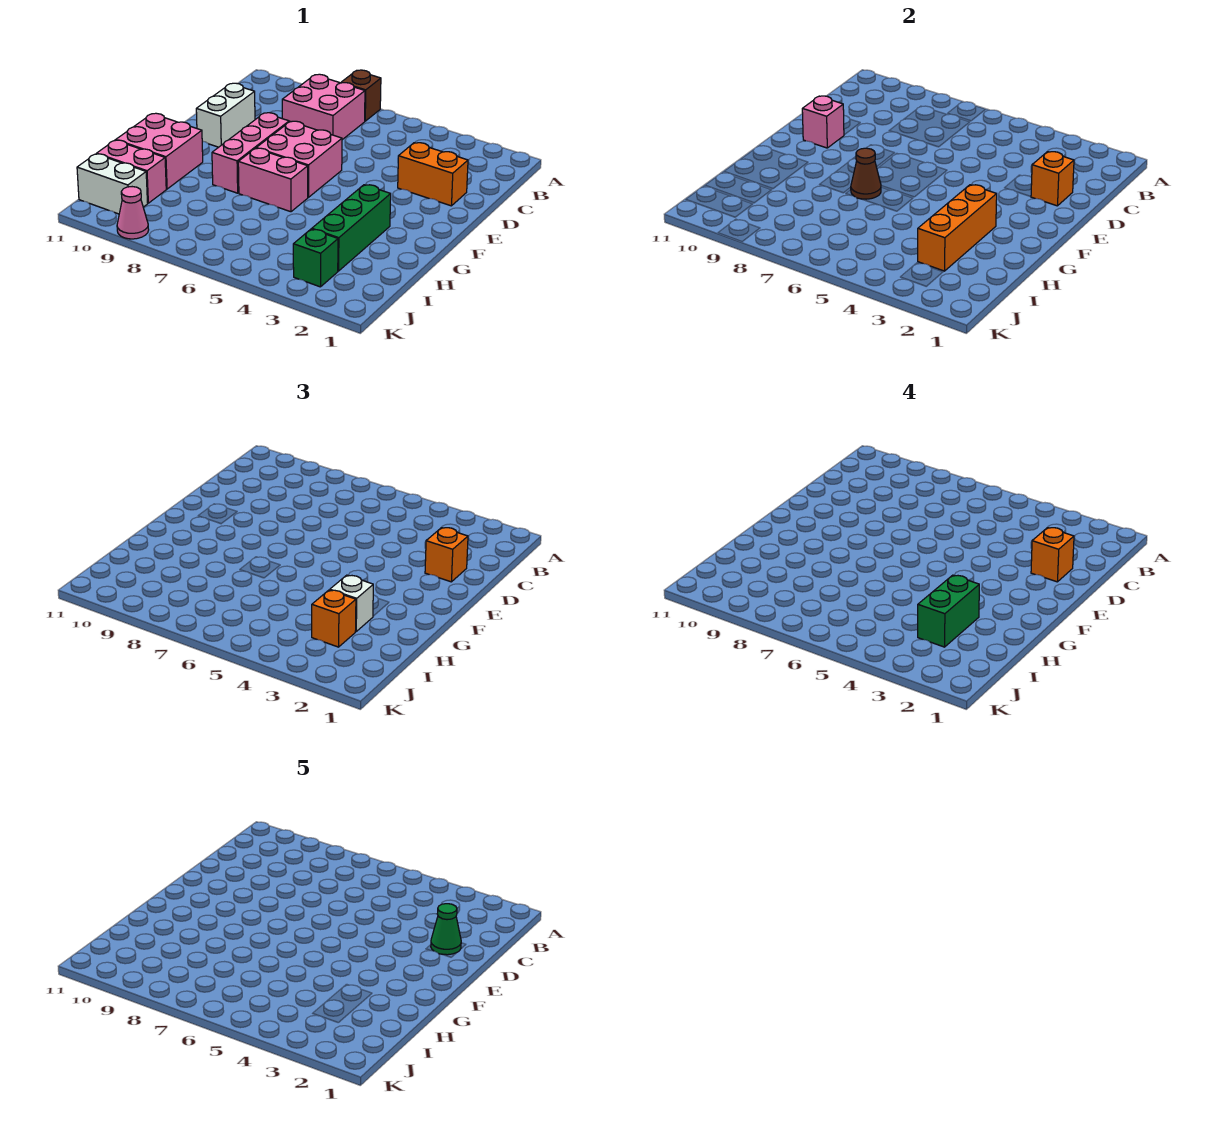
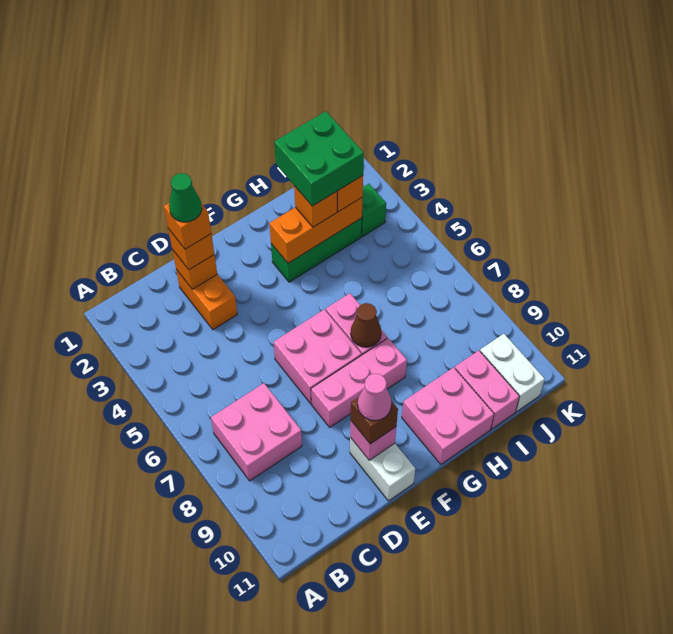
brown 1x1 brick [341,70,381,121] -> brown 1x1 brick moved to [351,397,398,444]
white 1x2 brick [196,83,255,147] -> white 1x2 brick turned to [350,437,415,501]
white 1x1 brick [330,575,373,631] -> orange 1x1 brick [294,186,337,227]
green 1x2 brick [918,575,979,647] -> green 2x2 brick [274,111,364,206]
pink 1x1 cone [117,187,149,239] -> pink 1x1 cone moved to [358,374,391,421]

